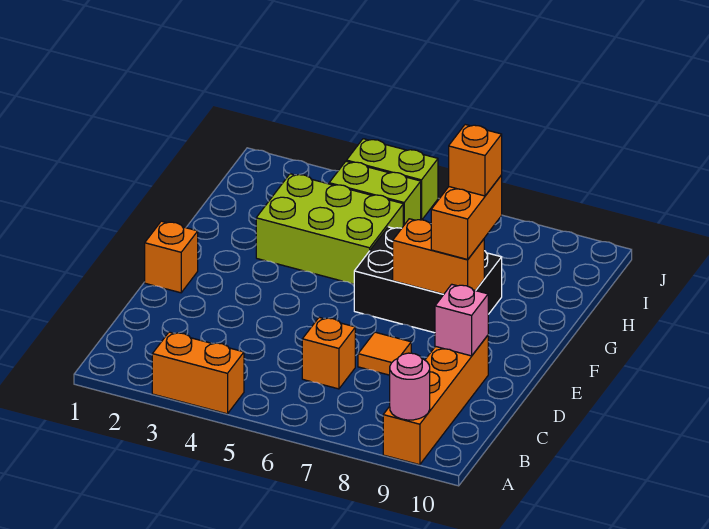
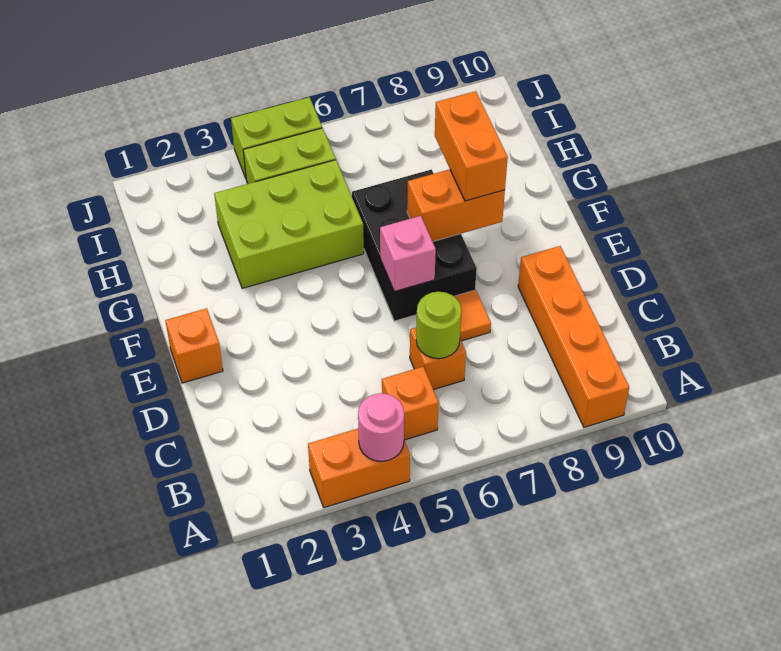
pink 1x1 round brick [390,353,430,420] -> pink 1x1 round brick moved to [358,393,404,461]
none -> lime 1x1 round brick [416,292,461,359]
pink 1x1 brick [435,284,488,356] -> pink 1x1 brick moved to [380,216,436,292]
black 2x3 brick [354,227,502,333] -> black 2x3 brick turned to [352,170,477,321]
orange 1x1 brick [449,125,502,196] -> orange 1x1 brick moved to [382,367,439,440]

